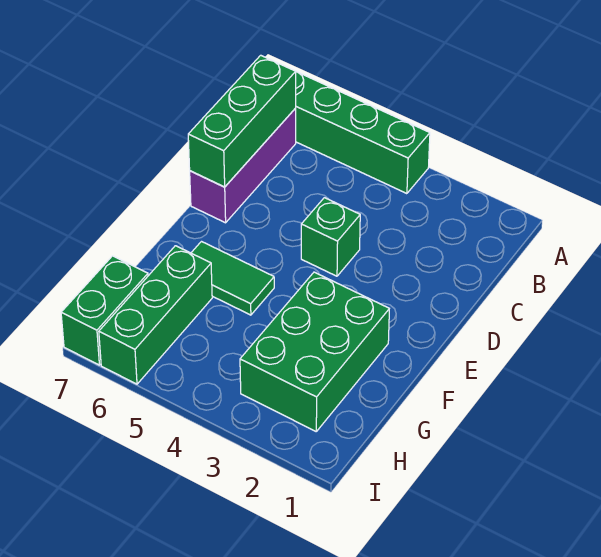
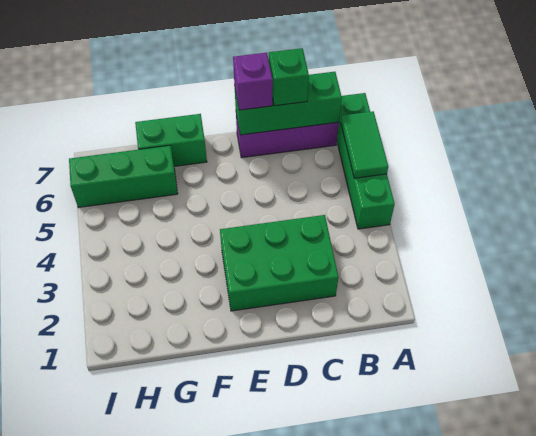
green 1x1 brick [301,198,360,276] -> green 1x1 brick moved to [269,48,309,106]
none -> purple 1x1 brick [233,53,273,110]
green 2x3 brick [240,272,389,431] -> green 2x3 brick moved to [220,215,339,311]
green 1x2 tile [191,242,274,315] -> green 1x2 tile moved to [341,111,388,178]
green 1x2 brick [61,256,148,365] -> green 1x2 brick moved to [135,114,207,166]

